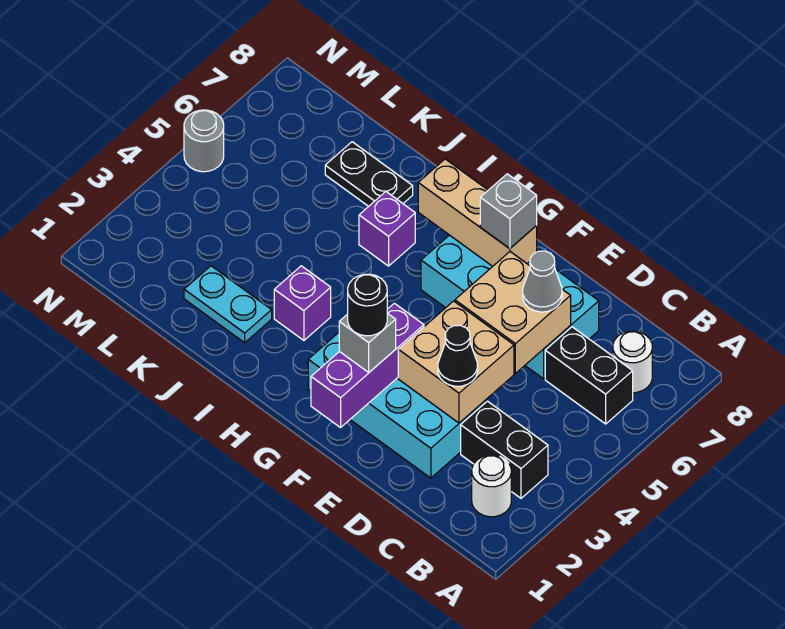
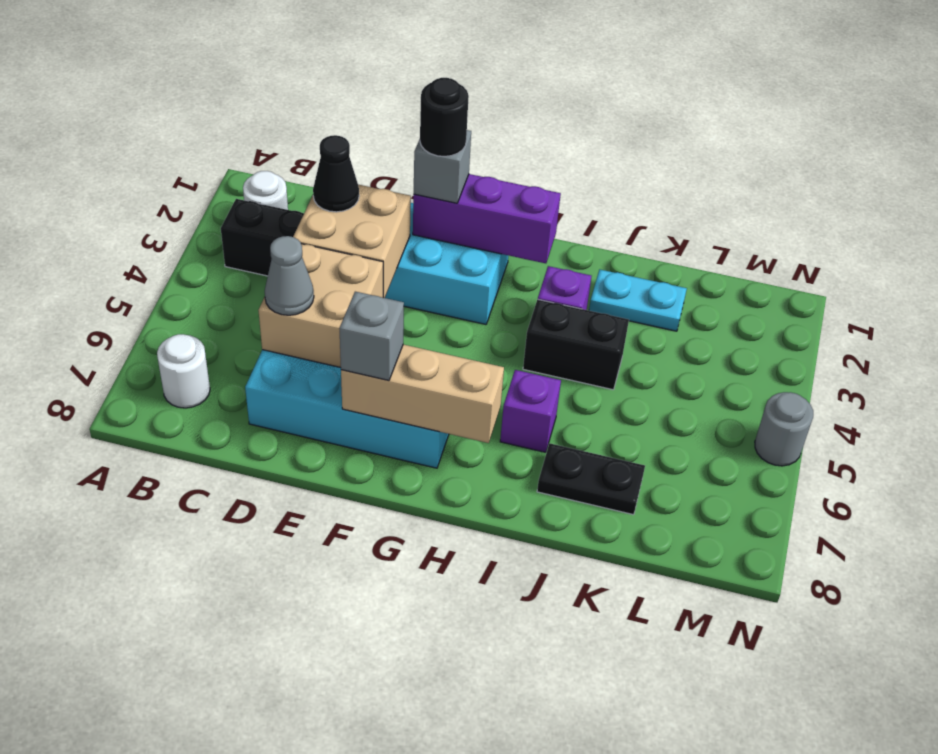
black 1x2 brick [545,327,633,424] -> black 1x2 brick moved to [523,299,629,390]
purple 1x3 brick [311,303,424,427] -> purple 1x3 brick turned to [413,174,561,263]

